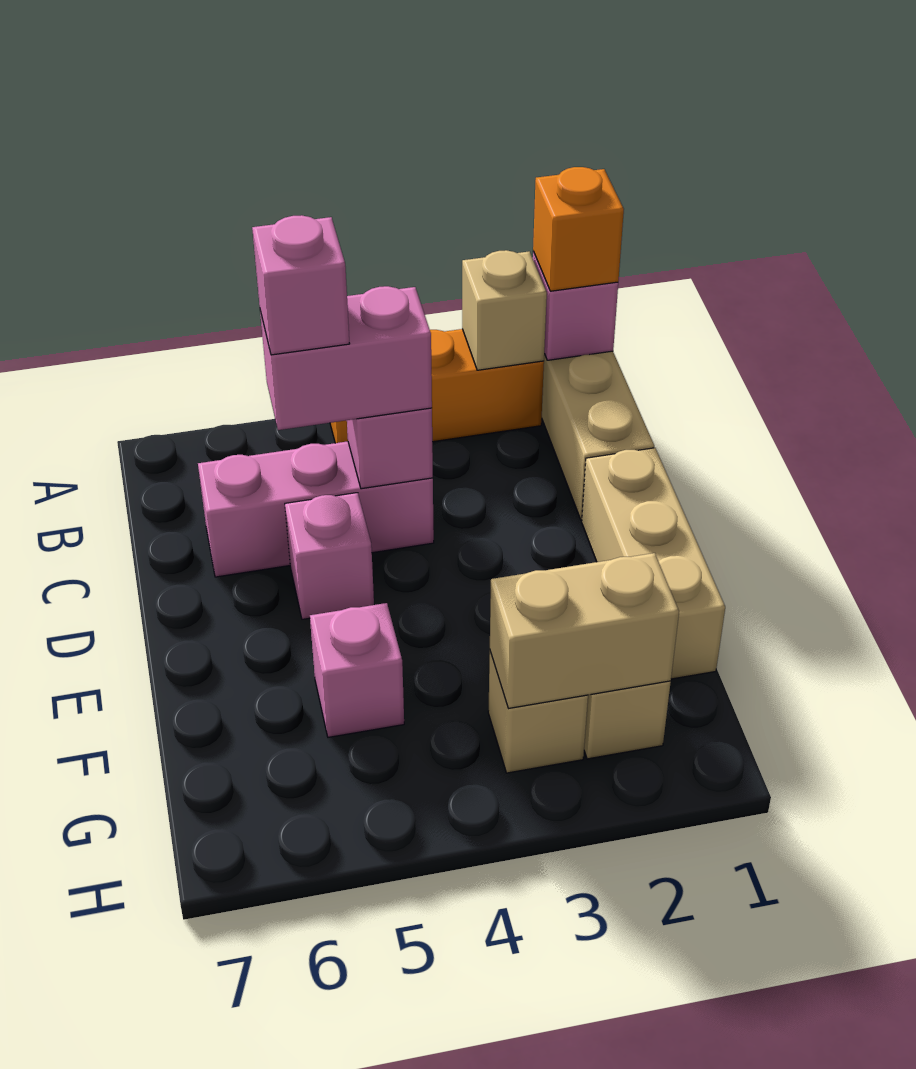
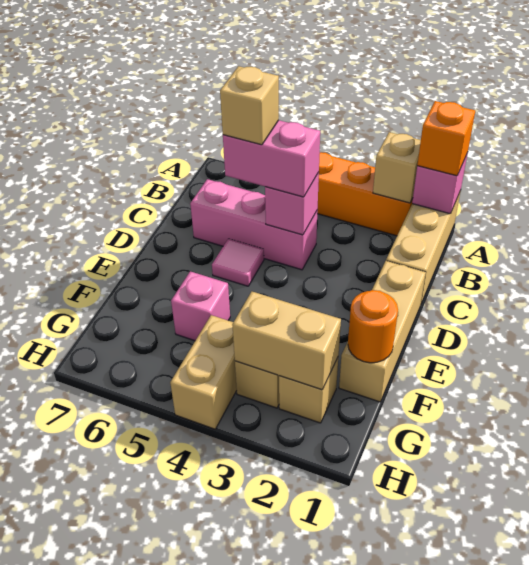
pink 1x1 brick [252,215,350,355] -> tan 1x1 brick [220,66,279,145]
pink 1x1 brick [285,493,374,619] -> pink 1x1 tile [212,239,264,286]
none -> orange 1x1 round brick [348,290,398,363]
none -> tan 1x2 brick [170,315,237,429]

